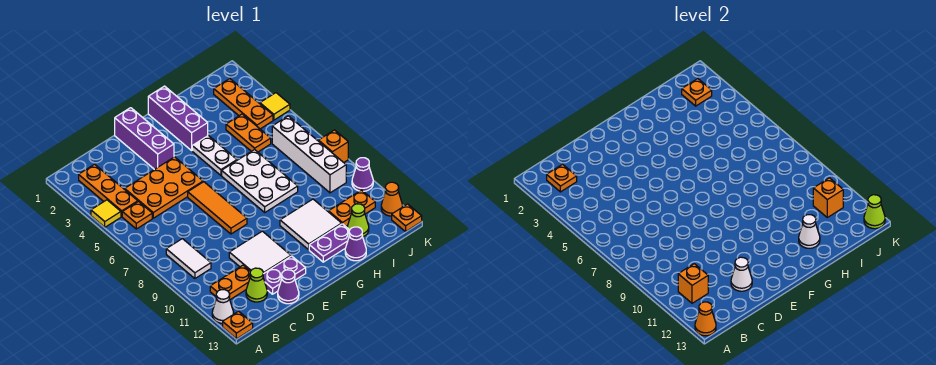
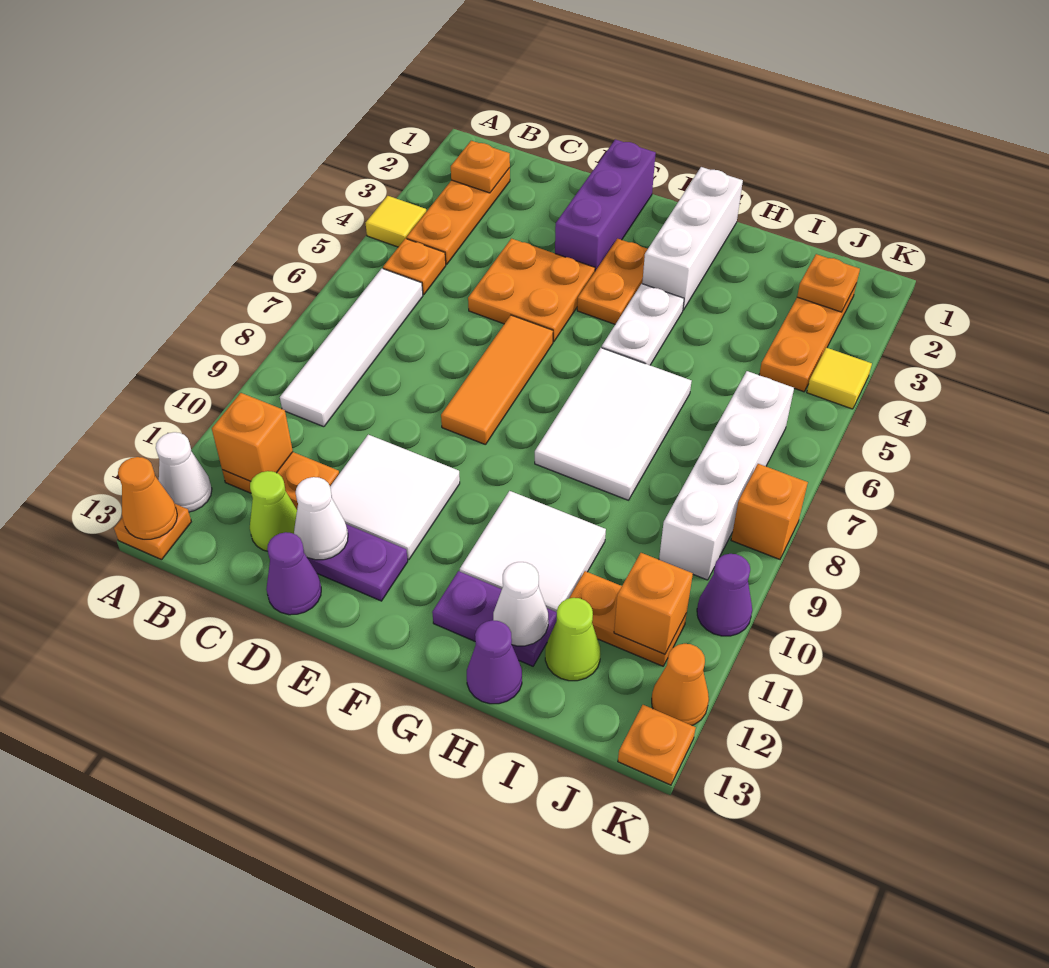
white 1x2 tile [166,239,211,278] -> white 1x4 tile [280,269,423,427]
orange 2x3 plate [125,157,203,218] -> orange 2x2 plate [468,239,595,342]
purple 1x3 brick [148,86,208,150] -> white 1x3 brick [642,167,743,310]
white 2x3 plate [222,149,298,212] -> white 2x3 tile [535,348,692,500]
orange 1x2 plate [226,114,271,152] -> orange 1x2 plate moved to [577,239,648,324]
lime 1x1 cone [864,195,885,229] -> none

